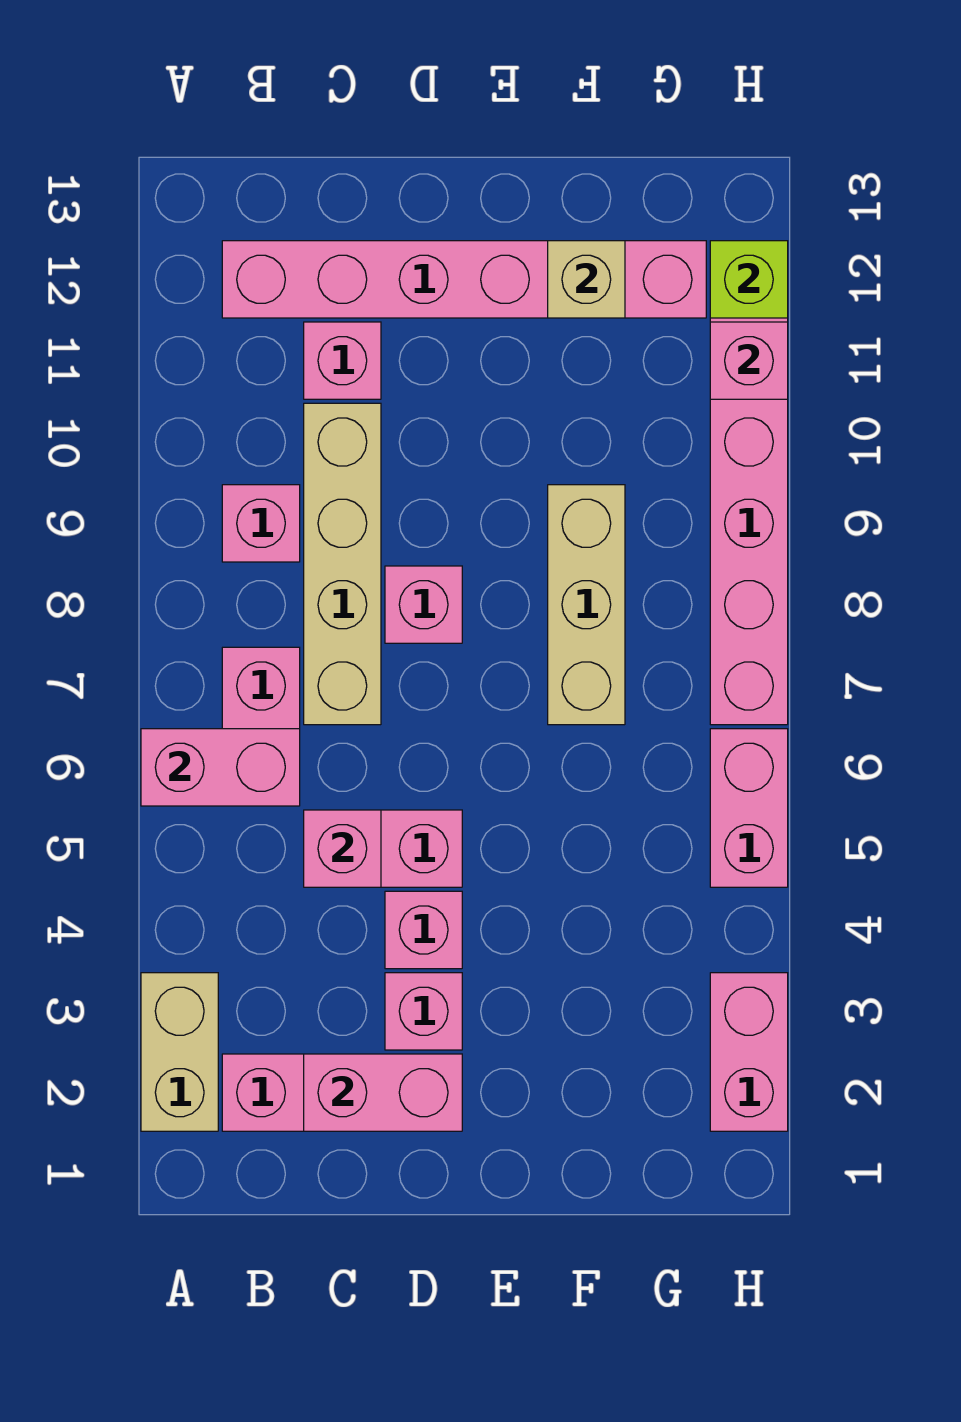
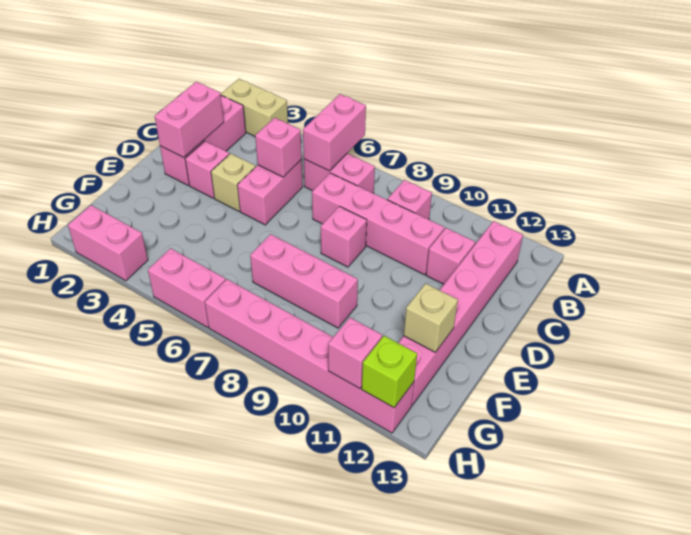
tan 1x4 brick [304,403,381,725] -> pink 1x4 brick [312,173,444,275]
pink 1x1 brick [385,891,462,969] -> tan 1x1 brick [211,154,256,211]
tan 1x3 brick [548,485,625,725] -> pink 1x3 brick [250,234,358,328]

